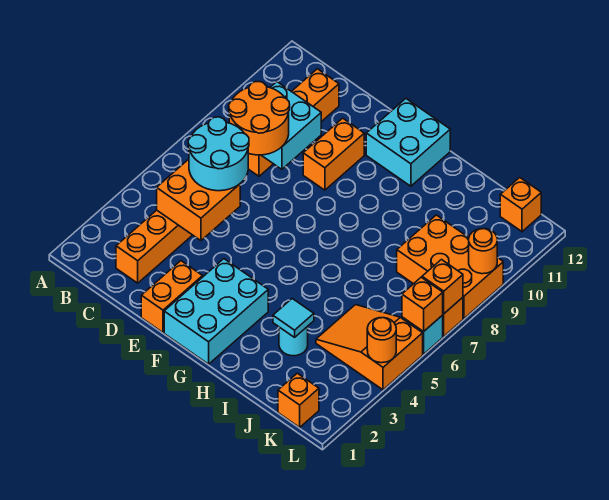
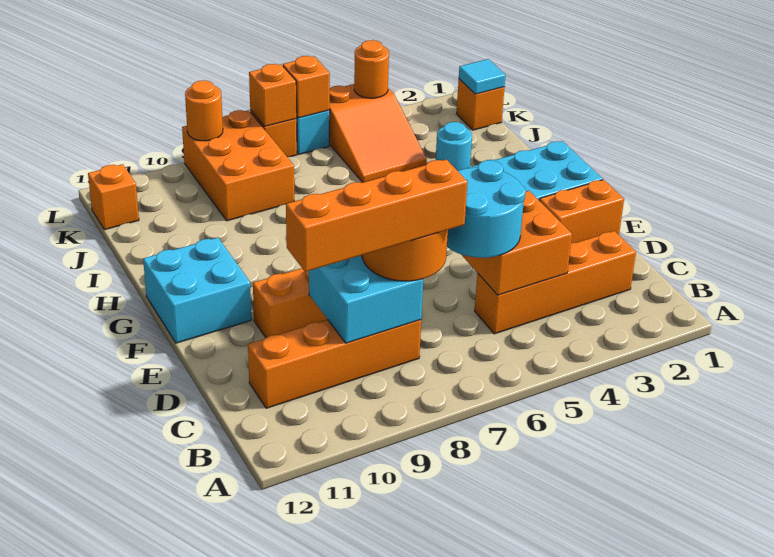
none -> orange 1x4 brick [286,159,467,272]
cyan 1x1 tile [273,299,314,337] -> cyan 1x1 tile moved to [459,59,506,94]

